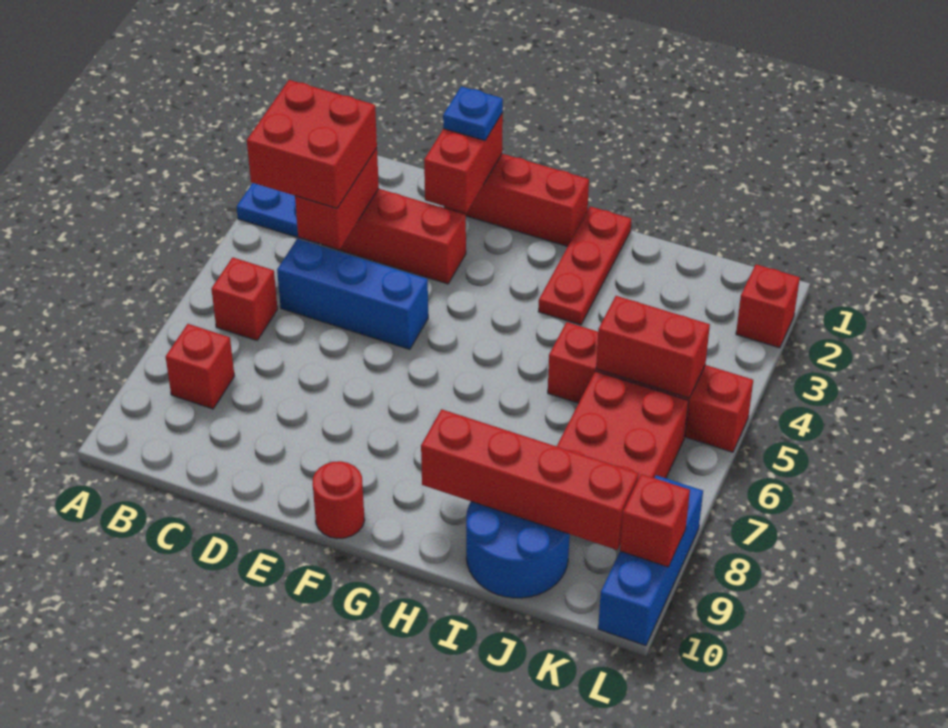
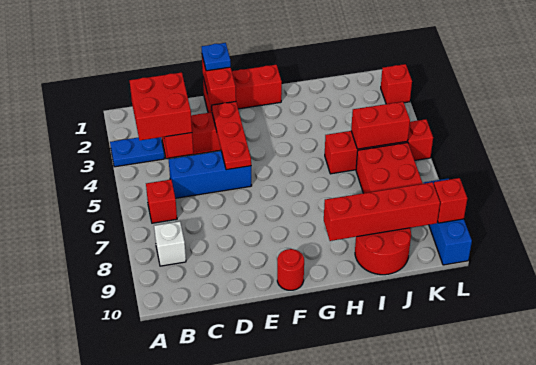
red 1x1 brick [166,324,234,409] -> white 1x1 brick [154,221,186,266]
red 1x3 plate [538,206,631,325] -> red 1x3 plate moved to [212,102,251,170]
blue 2x2 round brick [466,501,570,598] -> red 2x2 round brick [355,228,411,275]

